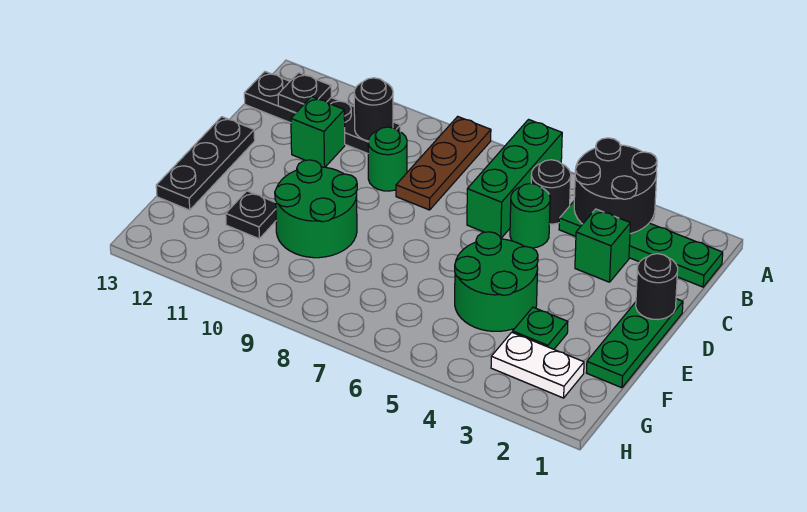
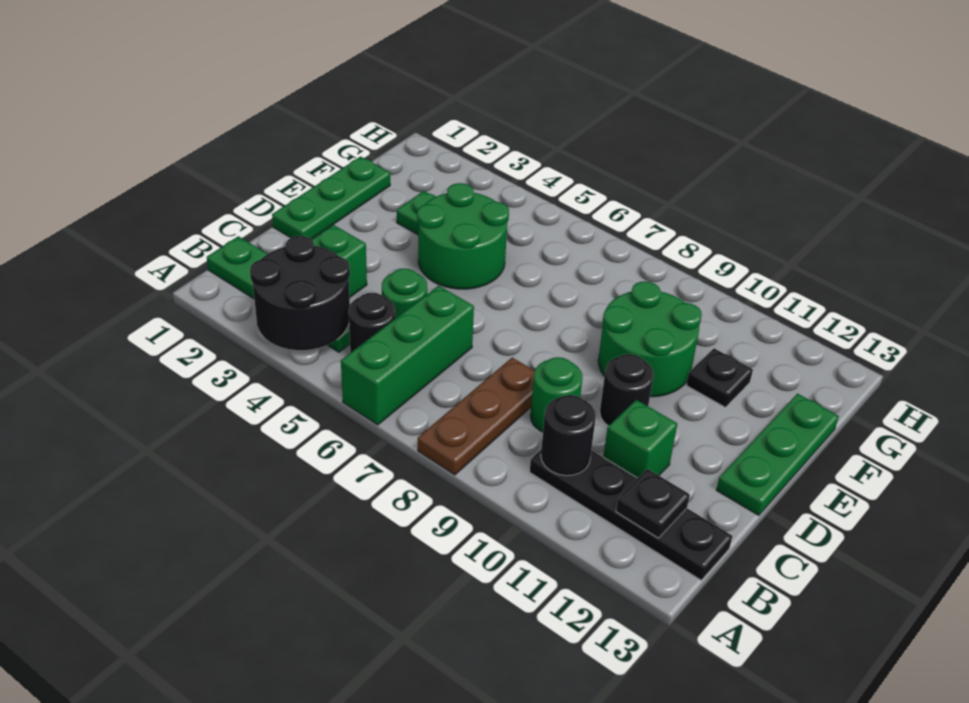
black 1x1 round brick [636,254,678,319] -> black 1x1 round brick moved to [600,354,654,426]
black 1x3 plate [156,117,255,210] -> green 1x3 plate [716,394,839,515]
white 1x2 plate [491,332,584,398] -> none

